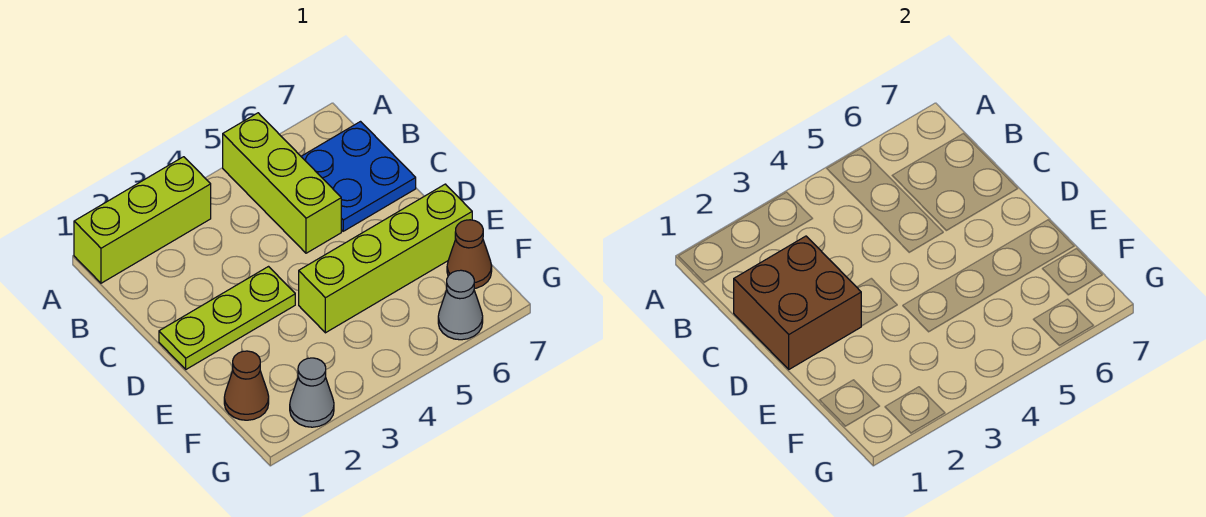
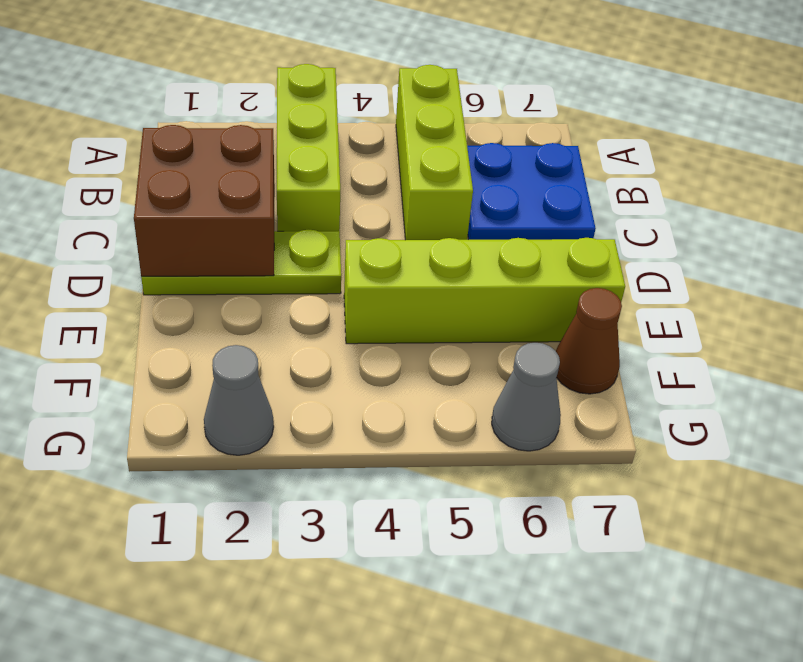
lime 1x3 brick [74,157,211,283] -> lime 1x3 brick turned to [277,64,340,231]
brown 1x1 cone [224,351,269,420] -> none

